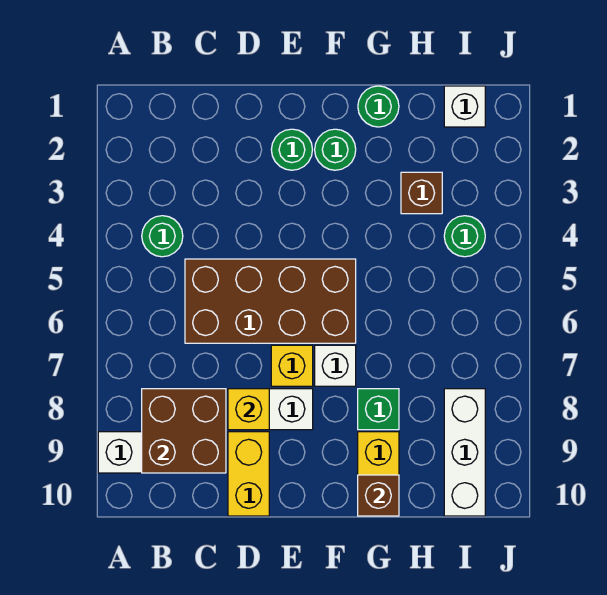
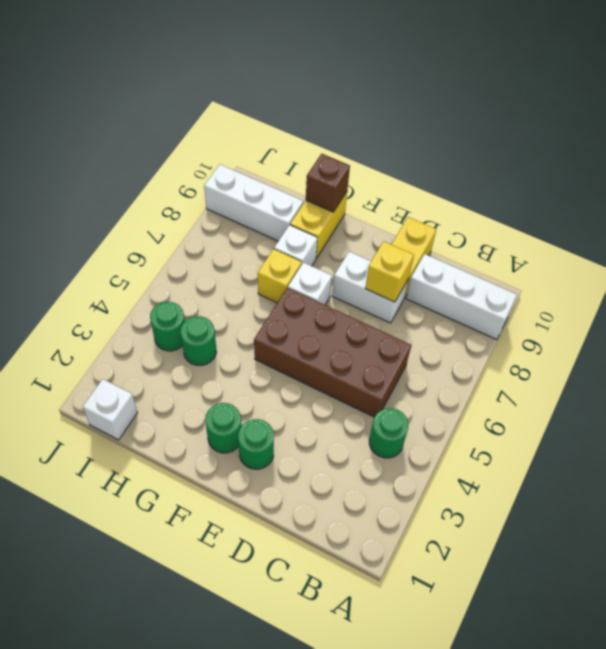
brown 2x2 brick [142,389,226,473] -> none
yellow 1x1 brick [271,345,313,386] -> yellow 1x1 brick moved to [258,249,302,303]
green 1x1 round brick [358,86,399,127] -> green 1x1 round brick moved to [180,316,216,365]
green 1x1 brick [358,389,399,430] -> white 1x1 brick [274,225,317,266]
brown 1x1 brick [401,172,442,214] -> none
white 1x3 brick [444,389,485,516] -> white 1x3 brick turned to [204,165,303,241]

